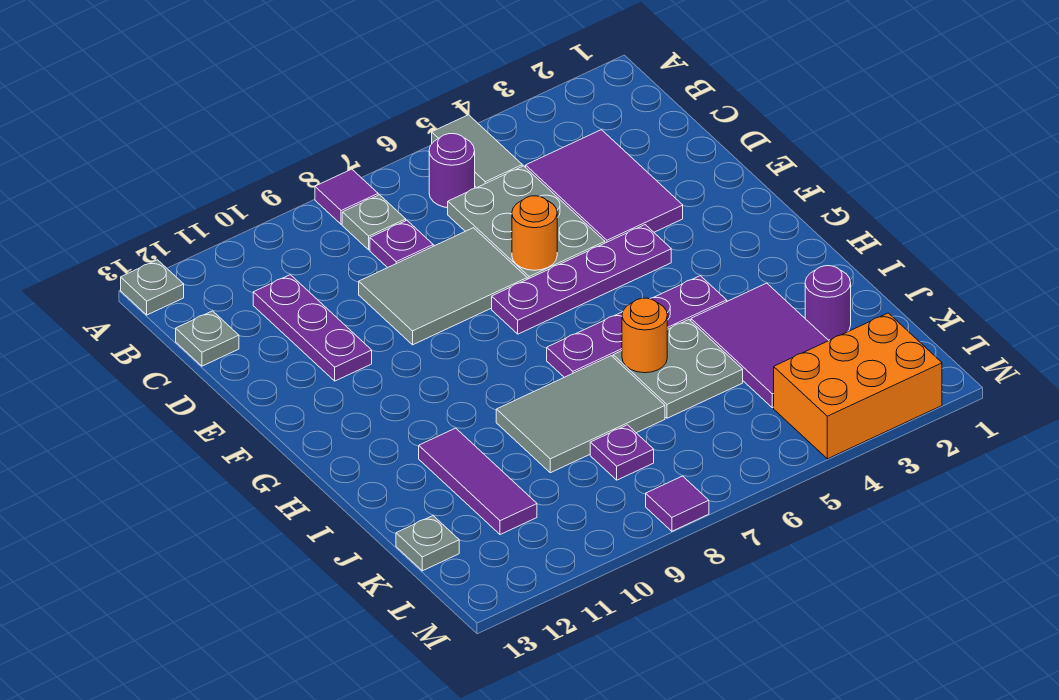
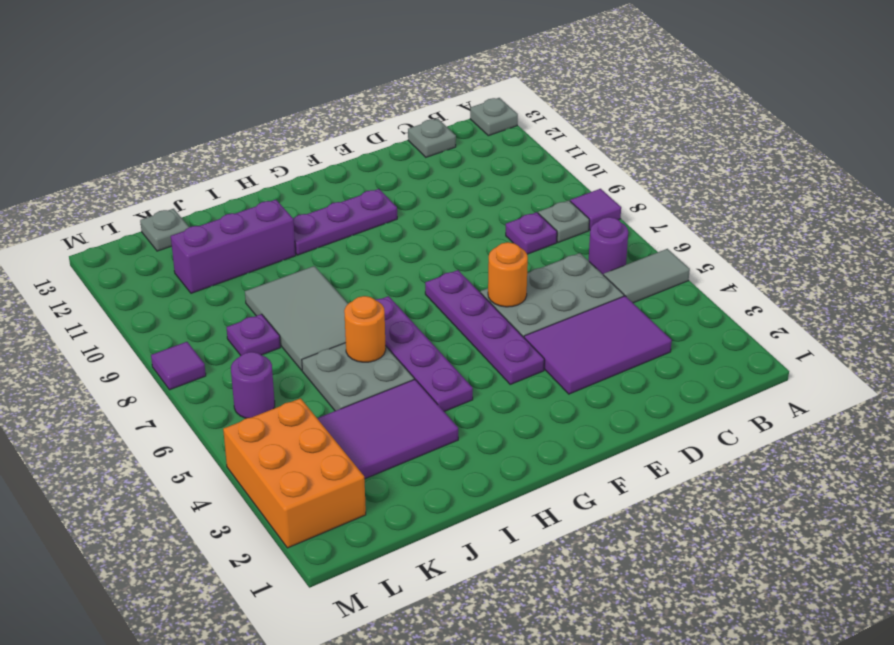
purple 1x3 plate [253,275,372,381] -> purple 1x3 plate moved to [293,189,397,255]
grey 2x3 tile [359,228,527,345] -> none
purple 1x3 tile [419,428,537,535] -> purple 1x3 brick [171,200,296,293]
purple 1x1 round brick [805,266,851,340] -> purple 1x1 round brick moved to [231,352,275,418]

